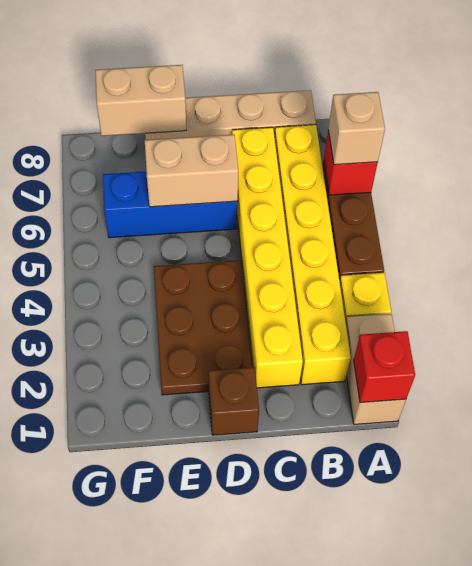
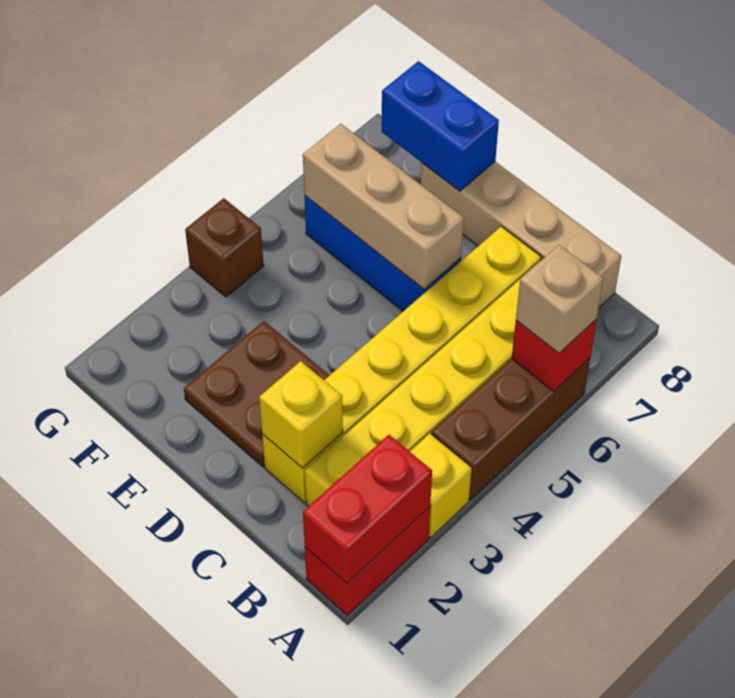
tan 1x2 brick [346,314,406,424] -> red 1x2 brick [305,507,430,616]
red 1x1 brick [354,331,415,403] -> red 1x2 brick [303,435,432,583]
none -> yellow 1x1 brick [259,361,343,468]
brown 1x1 brick [209,367,259,435] -> brown 1x1 brick moved to [185,198,264,297]
brown 2x3 plate [154,260,252,395] -> brown 2x2 plate [184,321,330,467]
tan 1x2 brick [145,135,238,207] -> tan 1x3 brick [303,124,464,289]
tan 1x2 brick [95,65,186,136] -> blue 1x2 brick [382,61,499,191]

